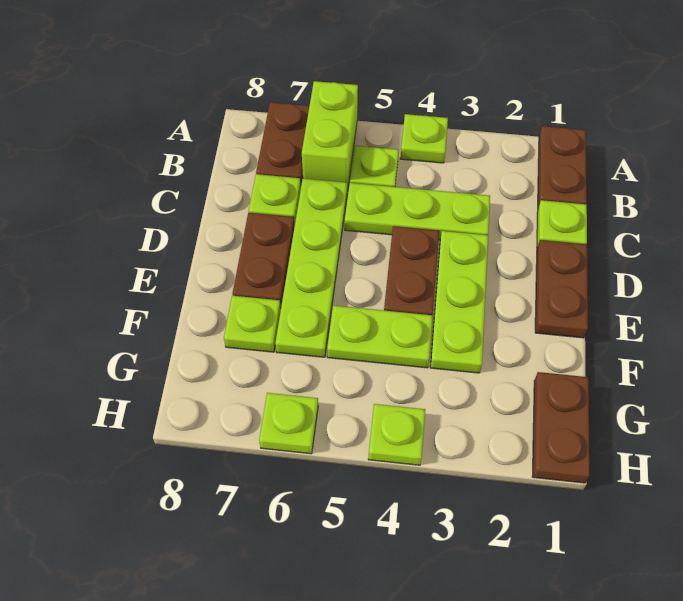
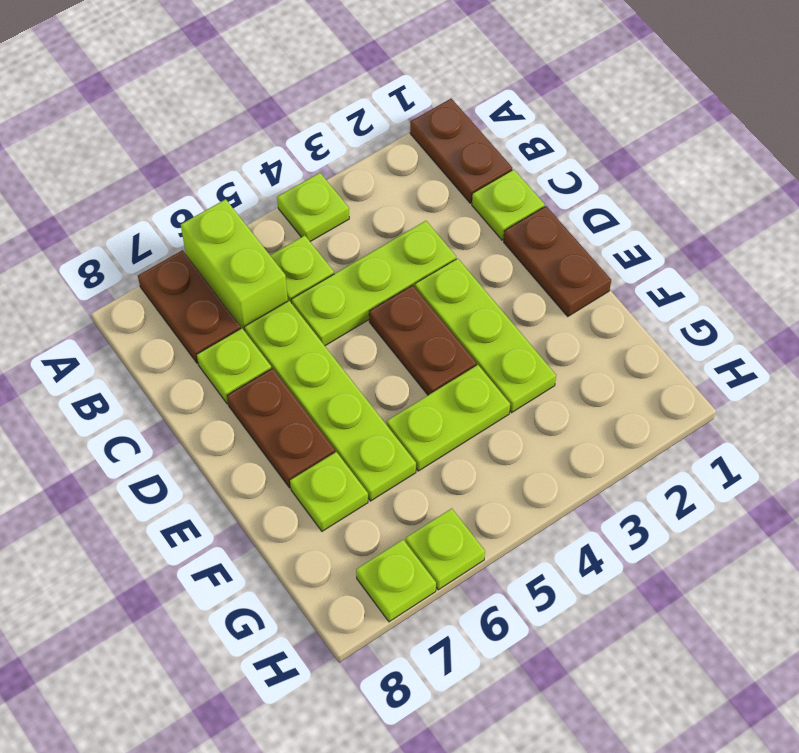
brown 1x2 plate [532,372,590,483] -> none
lime 1x1 plate [368,404,425,465] -> lime 1x1 plate moved to [356,540,436,622]

